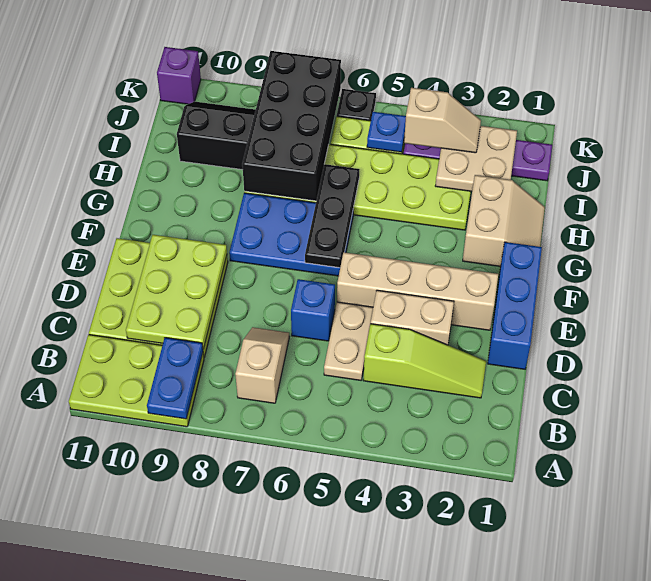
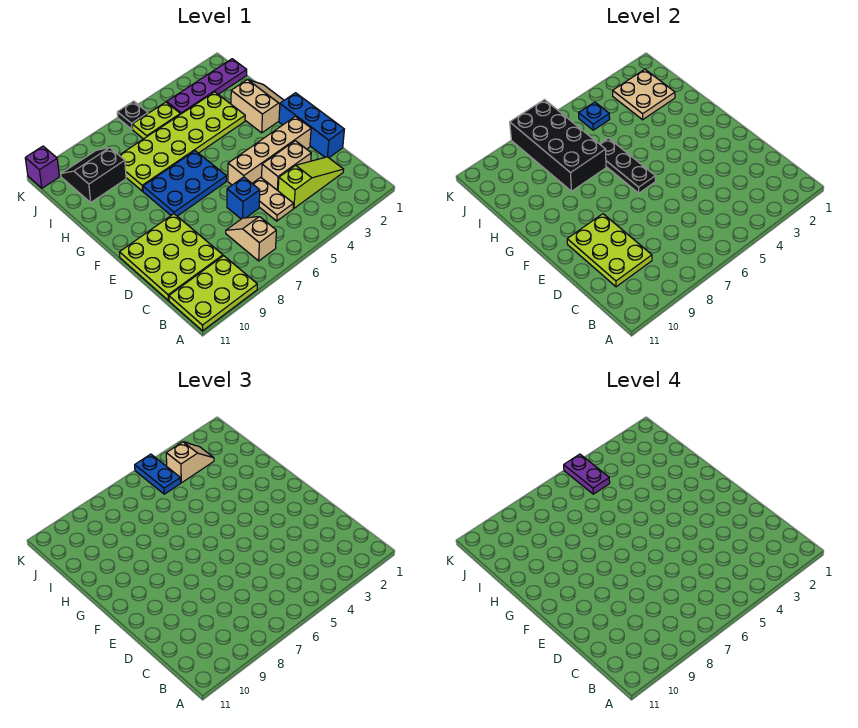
blue 1x2 plate [147,338,203,419] -> blue 1x2 plate moved to [135,454,181,494]
none -> purple 1x2 plate [564,454,610,494]

